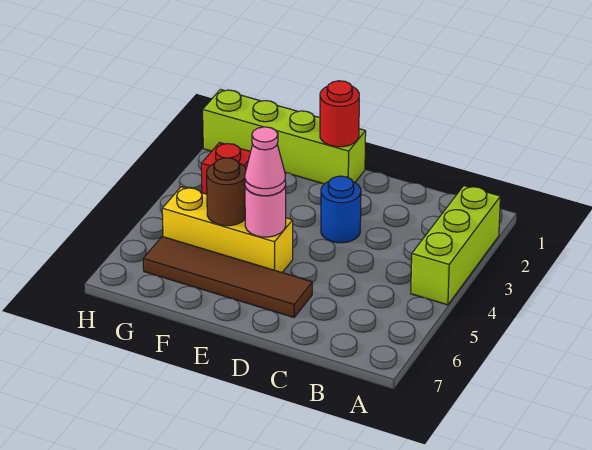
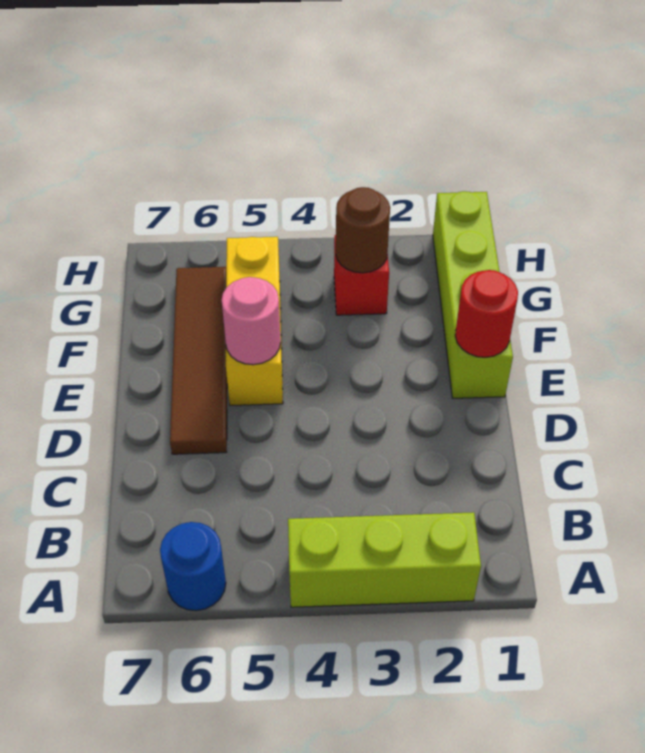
blue 1x1 round brick [321,176,361,243] -> blue 1x1 round brick moved to [160,522,226,611]
pink 1x1 cone [245,127,286,196] -> none
brown 1x1 round brick [207,158,246,226] -> brown 1x1 round brick moved to [336,187,390,273]

